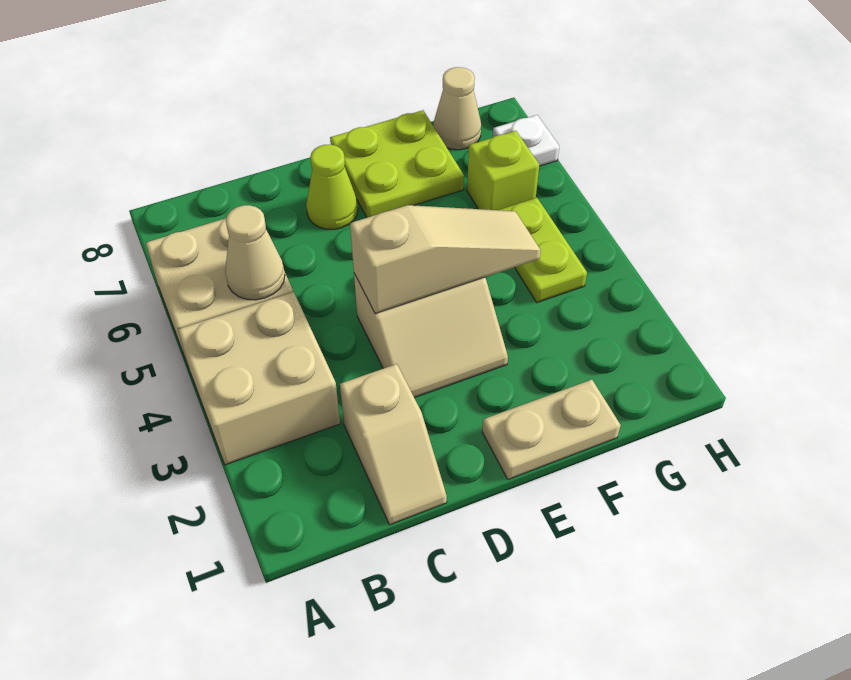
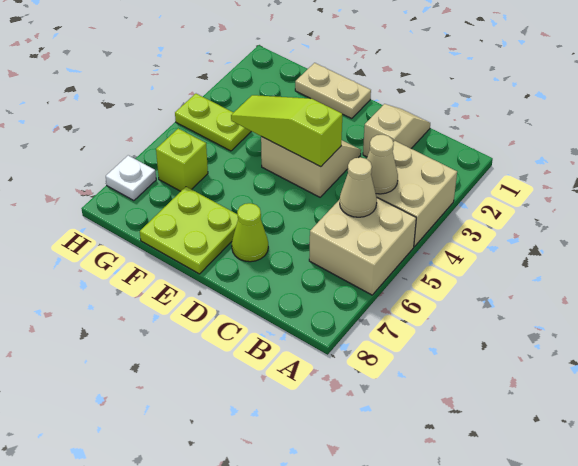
tan 1x3 slope [350,205,541,314] -> lime 1x3 slope [231,95,342,167]
lime 1x2 plate [500,198,587,302] -> lime 1x2 plate turned to [175,94,251,151]
tan 1x1 cone [433,67,481,150] -> tan 1x1 cone moved to [367,135,398,194]

